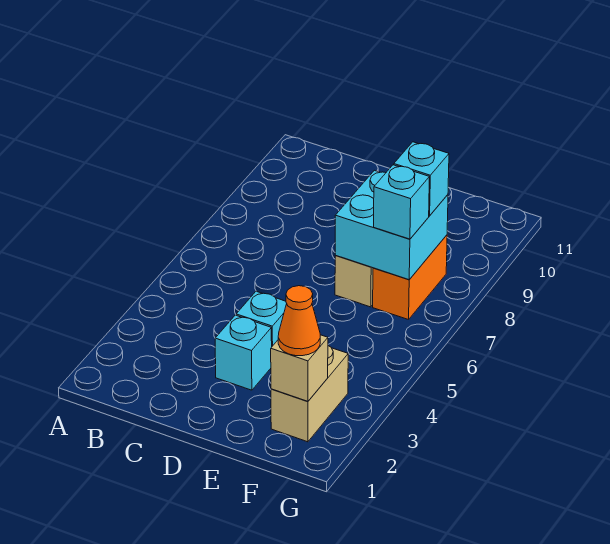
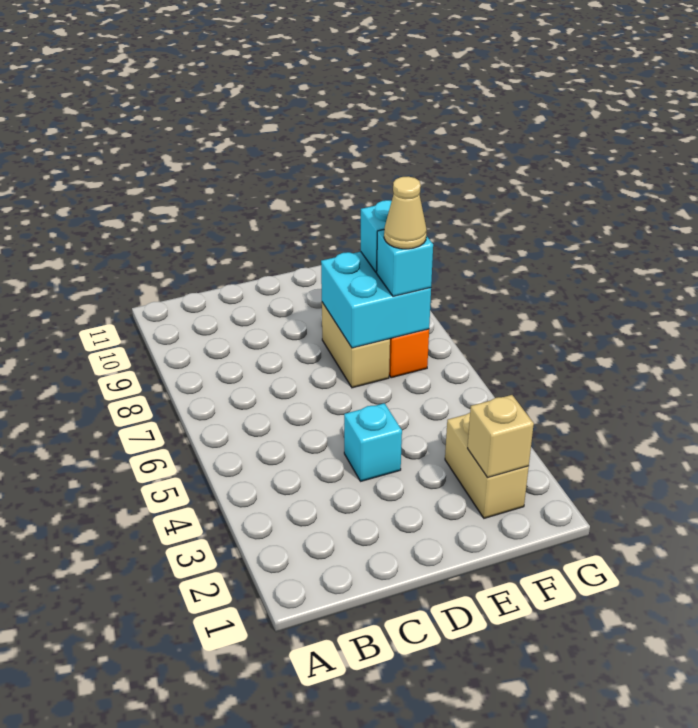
cyan 1x1 brick [215,315,272,390] -> none
orange 1x1 cone [278,286,320,356] -> none
none -> tan 1x1 cone [384,176,427,249]

